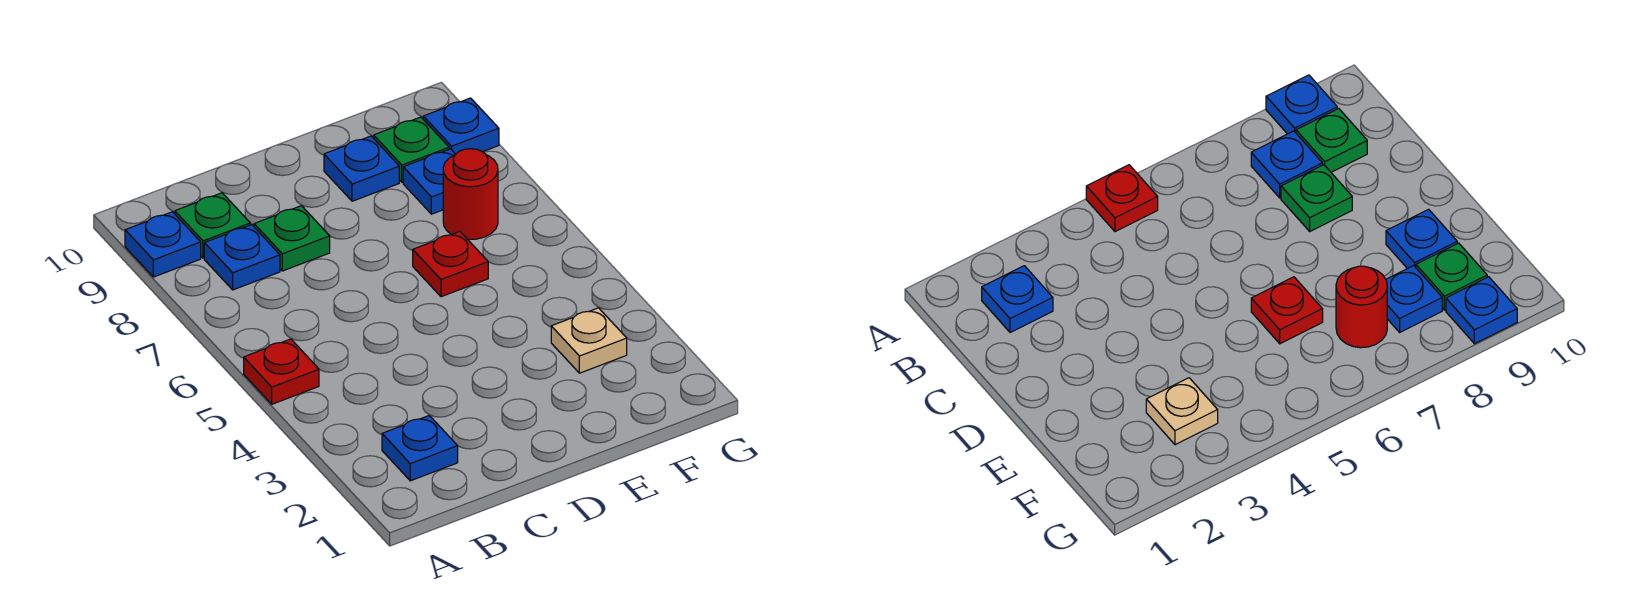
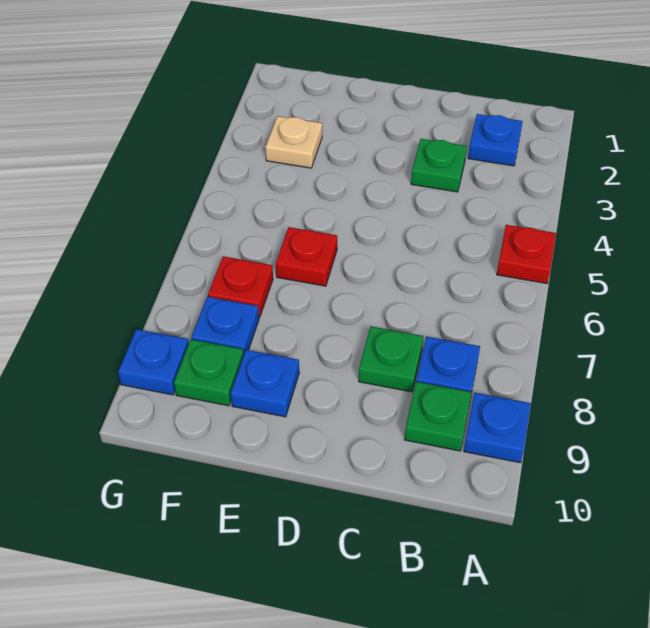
none -> green 1x1 plate [411,139,467,192]
red 1x1 round brick [443,149,498,240] -> red 1x1 plate [208,256,273,317]

